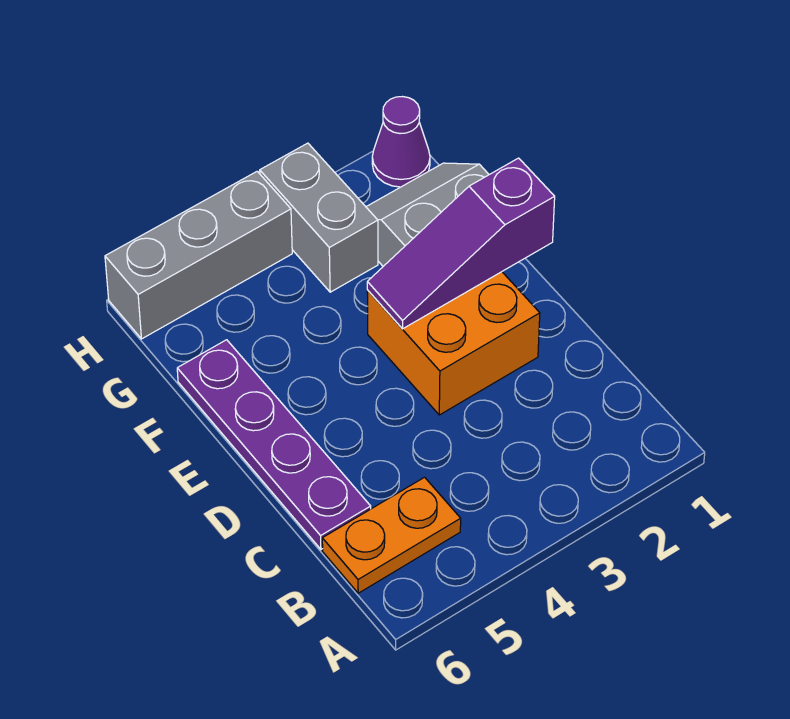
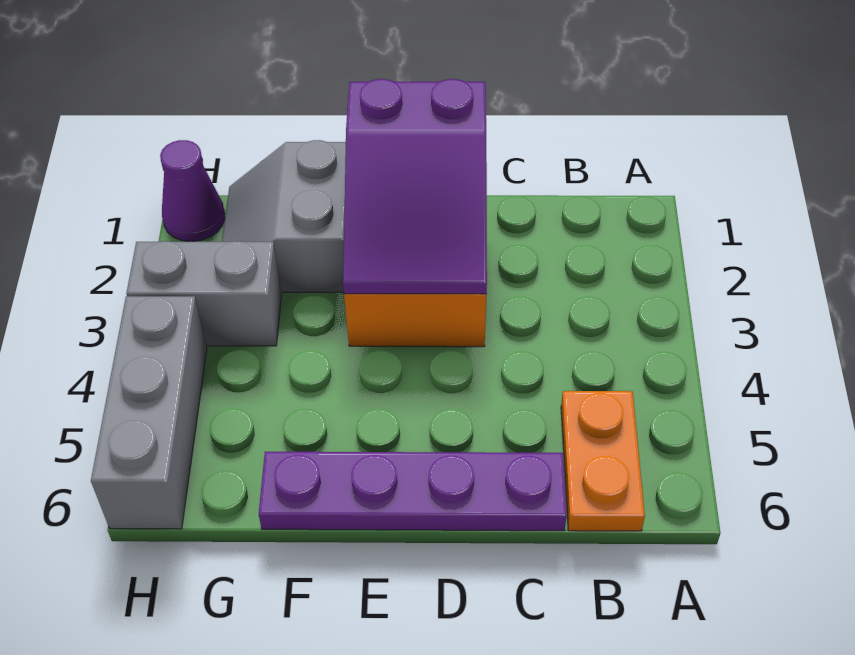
purple 1x3 slope [367,158,555,329] -> purple 2x3 slope [343,79,487,294]

